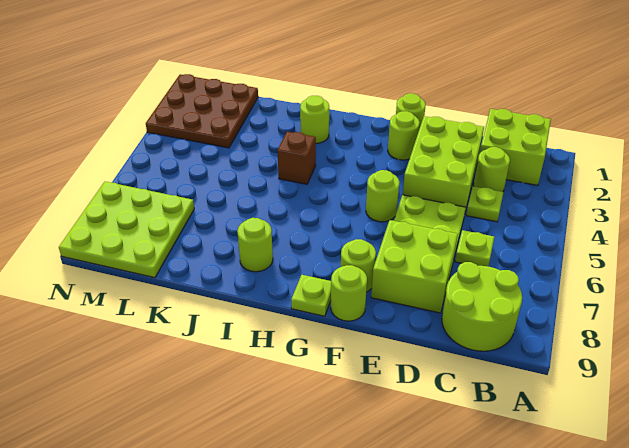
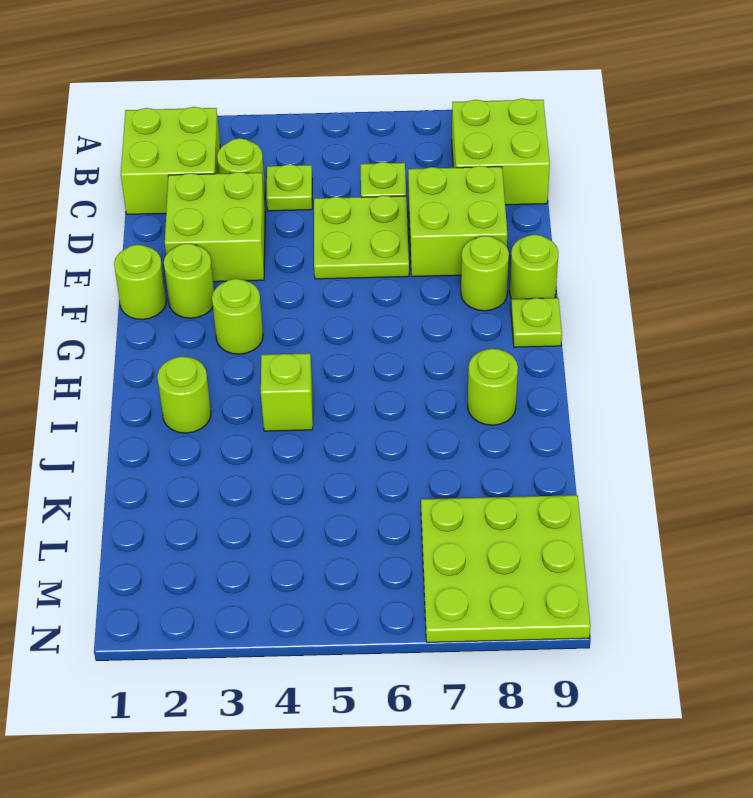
lime 2x2 round brick [442,262,522,351] -> lime 2x2 brick [452,98,550,205]
lime 2x3 brick [403,116,484,211] -> lime 2x2 brick [165,172,265,282]
lime 1x1 round brick [366,170,399,222] -> lime 1x1 round brick moved to [212,279,263,354]
brown 1x1 brick [278,132,316,184] -> lime 1x1 brick [261,353,313,431]
brown 3x3 plate [146,74,258,148] -> none

